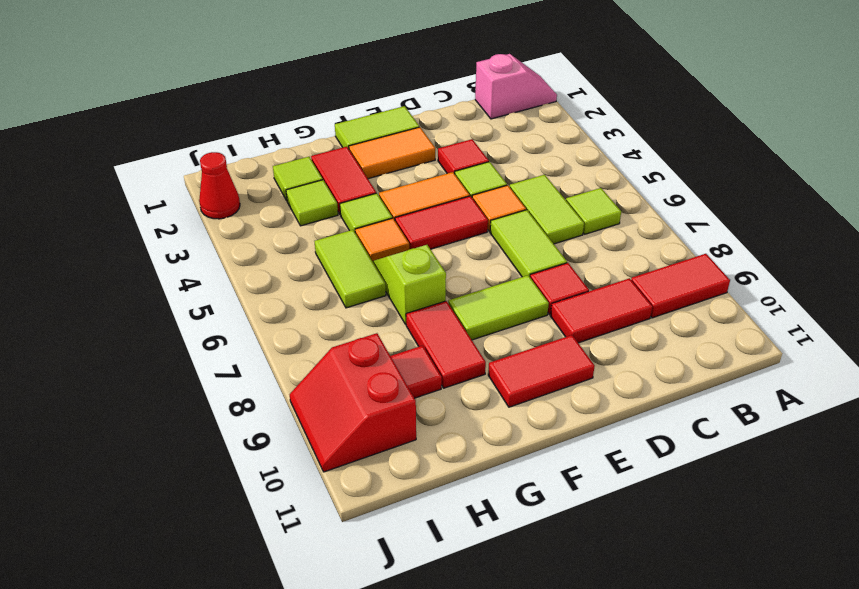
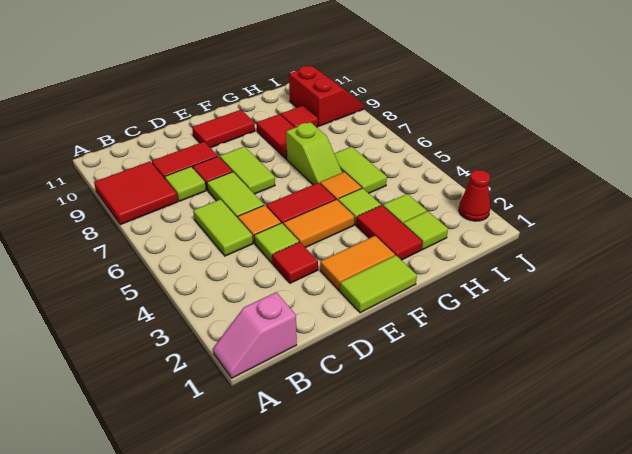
red 1x2 tile [631,254,730,318] -> red 2x2 tile [94,161,178,225]
lime 1x1 tile [566,188,621,234] -> lime 1x1 tile moved to [165,167,206,201]
lime 1x2 tile [448,275,549,340] -> lime 1x2 tile turned to [220,146,275,194]

